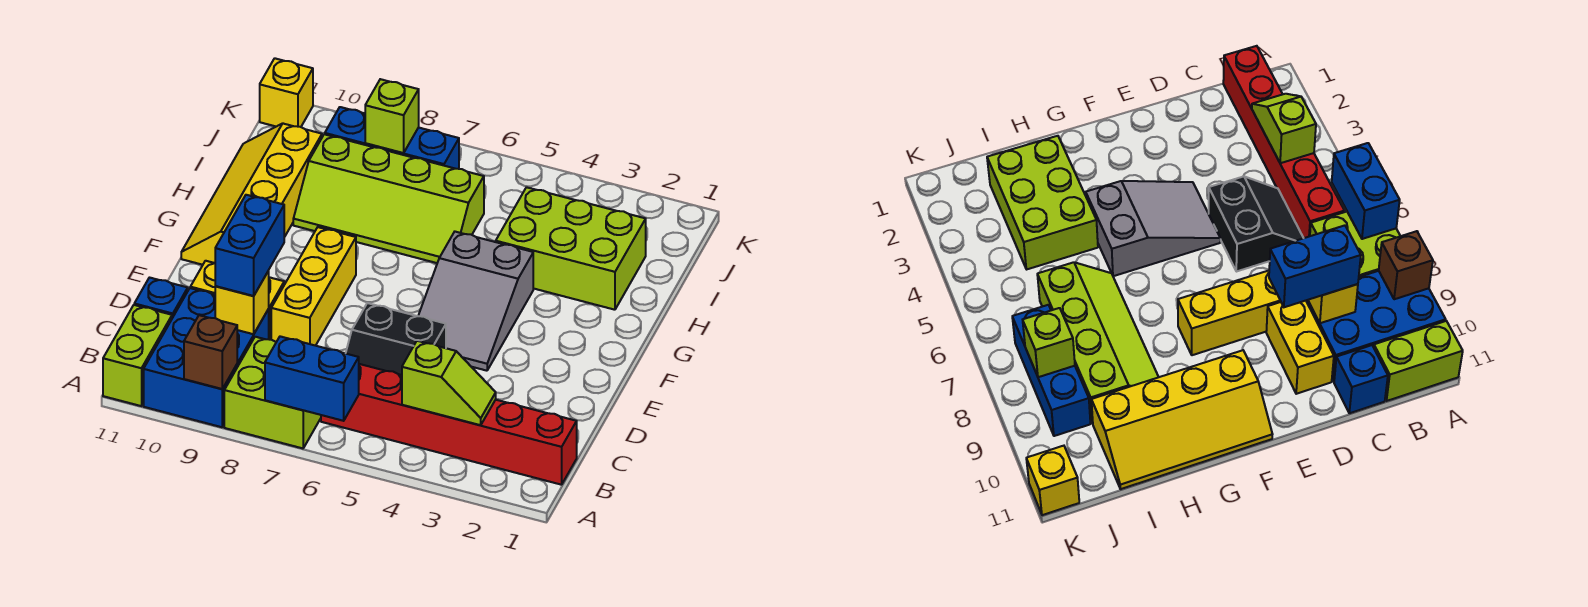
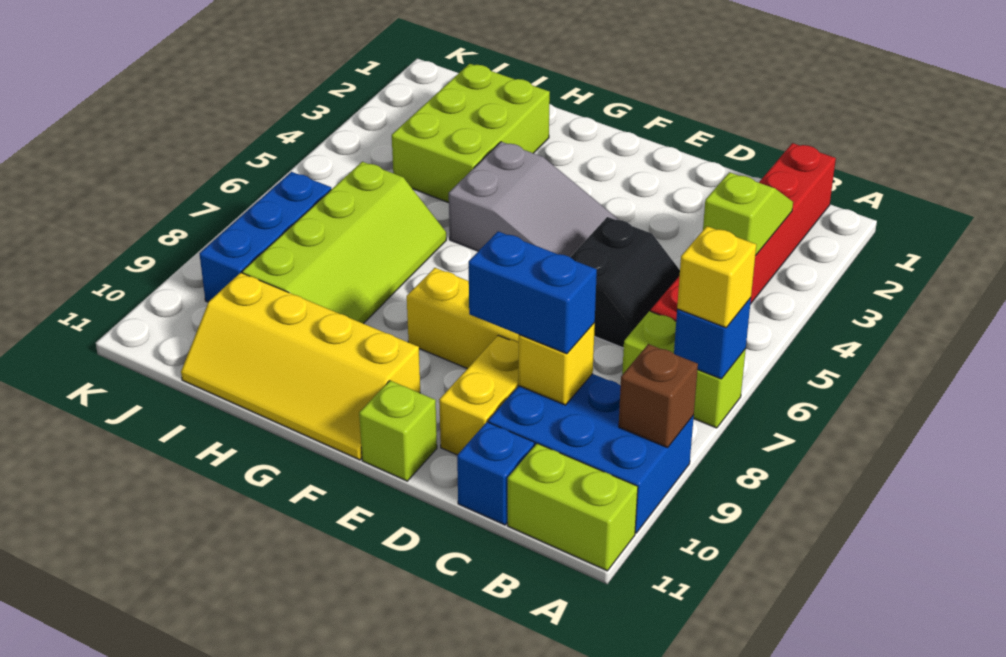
blue 1x2 brick [265,336,359,421] -> blue 1x1 brick [674,298,751,379]
lime 2x2 brick [224,337,321,448] -> lime 1x2 brick [622,311,746,428]
lime 1x1 brick [365,79,419,153] -> lime 1x1 brick moved to [359,381,437,481]
yellow 1x1 brick [260,58,313,127] -> yellow 1x1 brick moved to [677,226,756,328]

